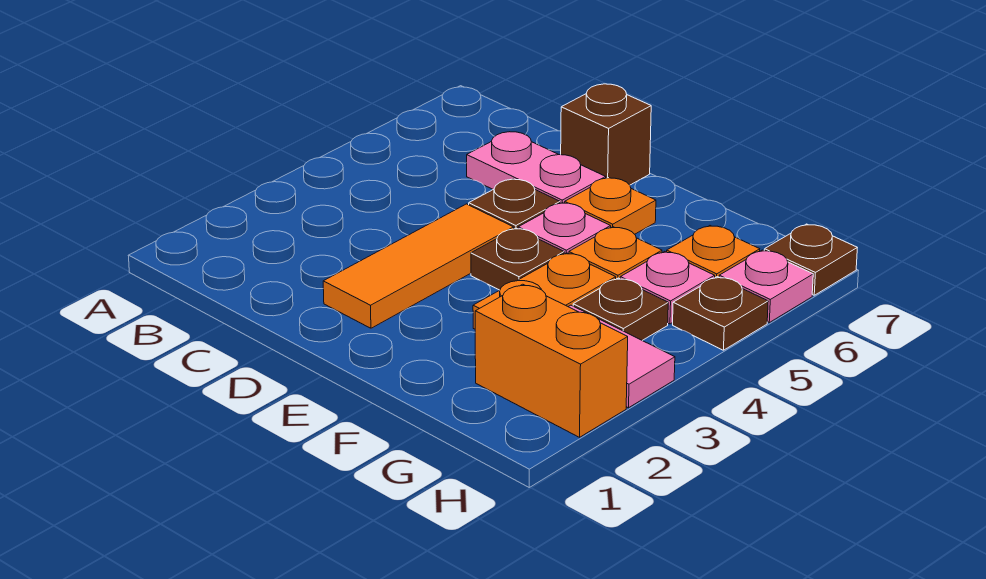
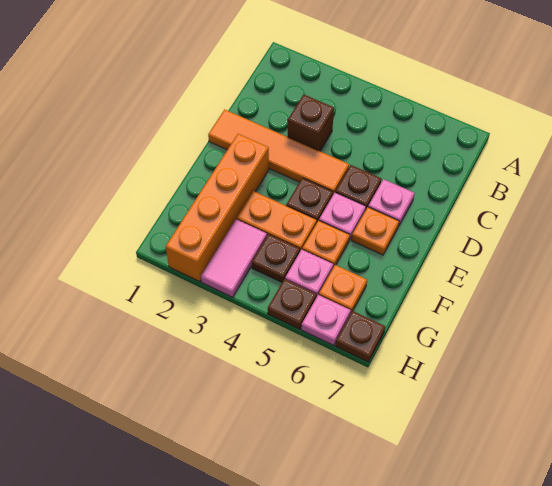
pink 1x2 plate [467,132,606,203] -> pink 1x1 plate [368,179,414,226]
orange 1x3 tile [323,204,514,328] -> orange 1x4 tile [208,110,349,194]
brown 1x1 brick [561,84,651,185] -> brown 1x1 brick moved to [288,95,334,151]
orange 1x2 brick [475,284,628,437] -> orange 1x4 brick [166,134,269,282]

